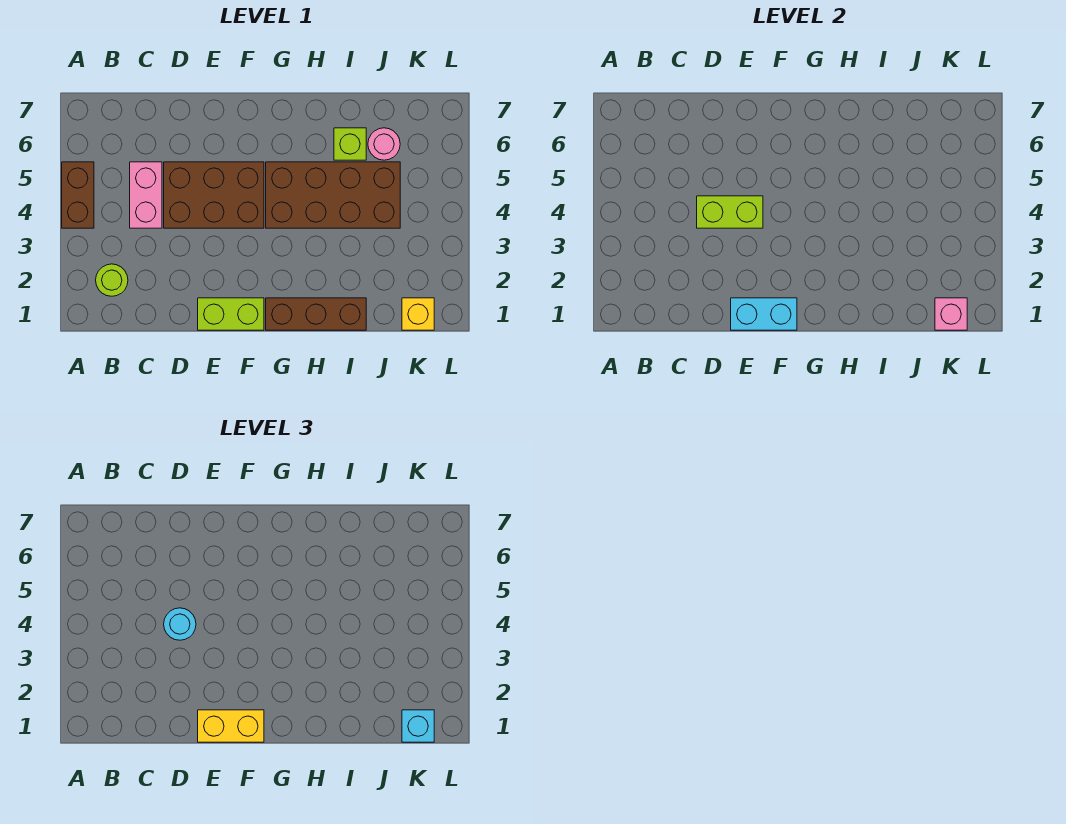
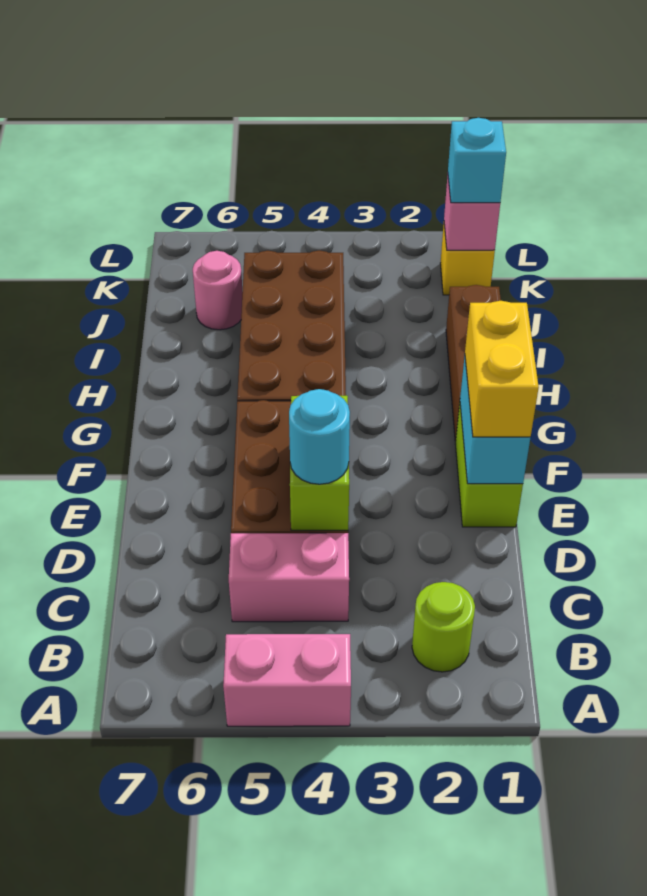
brown 1x2 brick [62,162,94,228] -> pink 1x2 brick [223,634,351,726]
lime 1x1 brick [334,128,366,160] -> none

